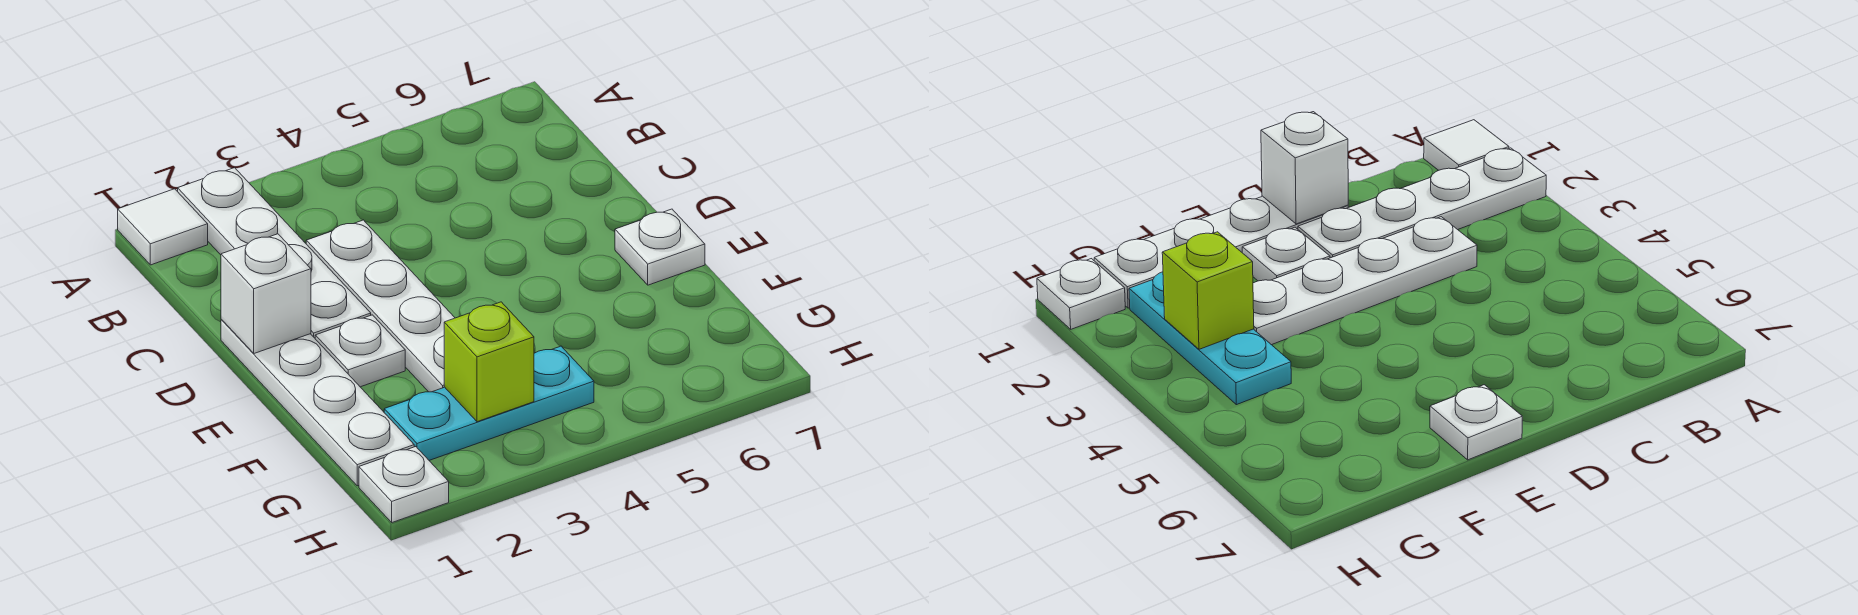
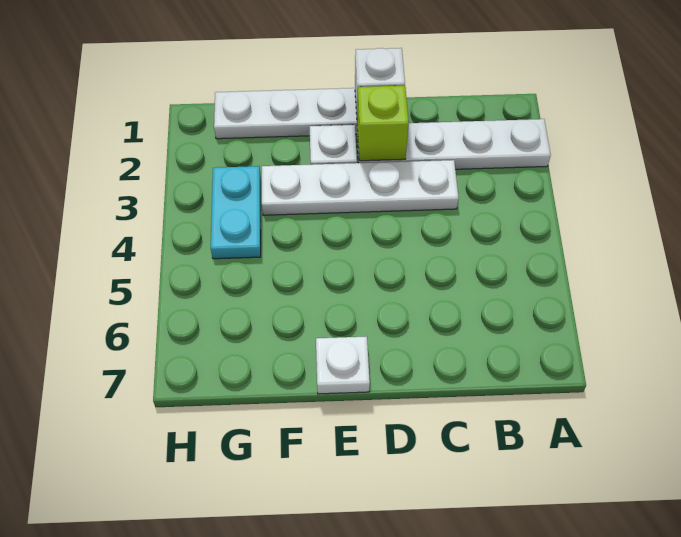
white 1x1 tile [118,189,208,265] -> none
cyan 1x3 plate [384,346,594,460] -> cyan 1x2 plate [211,166,261,259]
lime 1x1 brick [444,302,534,422] -> lime 1x1 brick moved to [357,86,409,161]
white 1x1 plate [359,447,449,522] -> none

